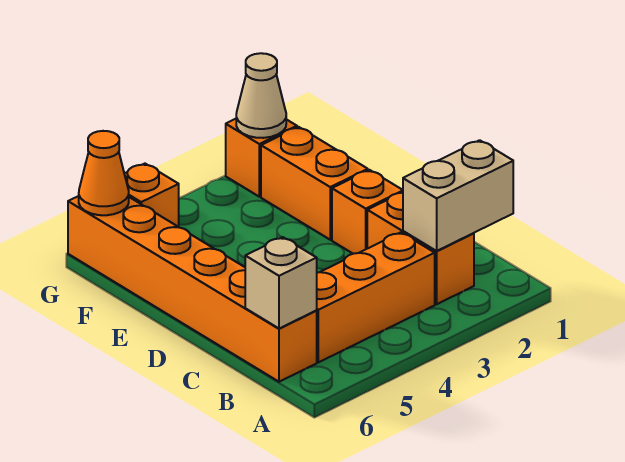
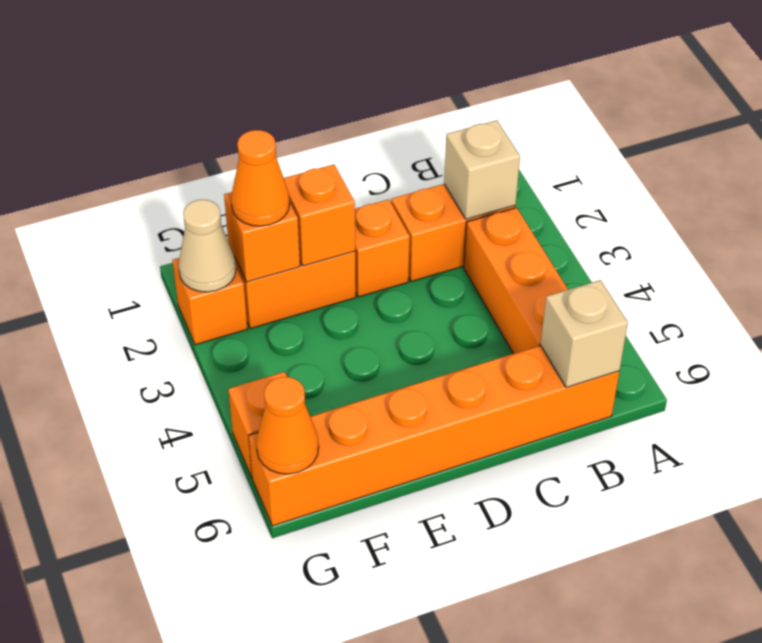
tan 1x2 brick [403,140,513,251] -> tan 1x1 brick [444,120,520,219]
none -> orange 1x1 brick [284,164,355,266]
none -> orange 1x1 brick [224,192,300,282]
none -> orange 1x1 cone [231,130,290,226]

